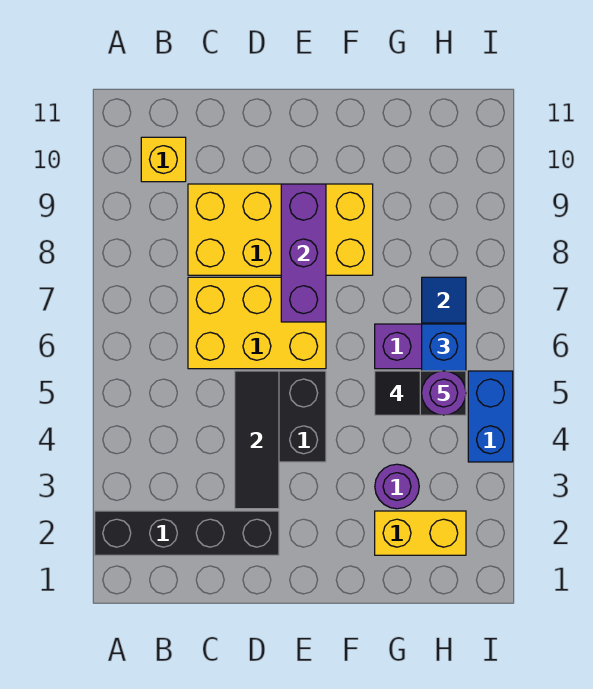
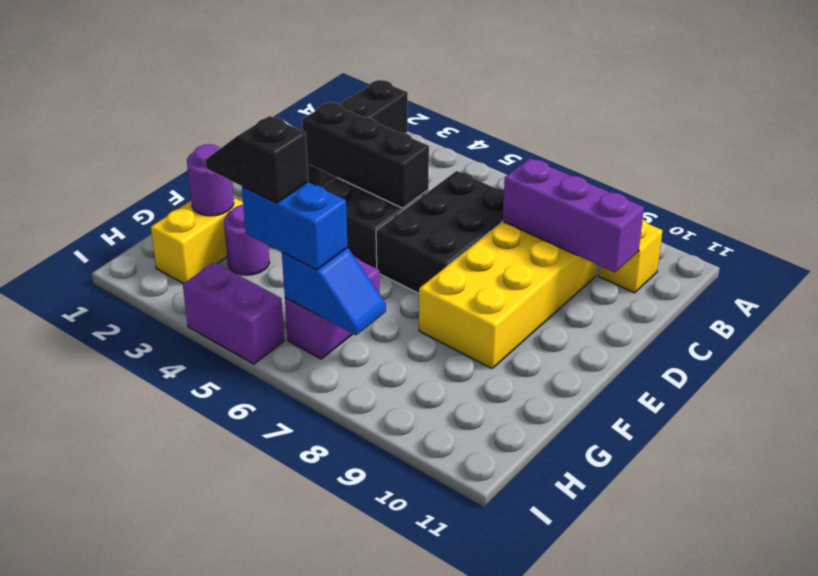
yellow 2x3 brick [188,277,326,369] -> black 2x3 brick [376,171,504,293]
black 1x3 tile [235,371,279,509] -> black 1x3 brick [302,102,429,208]
purple 1x3 brick [281,184,326,322] -> purple 1x3 brick moved to [503,158,644,272]
black 1x2 slope [375,371,466,415] -> black 1x2 slope turned to [205,116,308,203]
purple 1x1 round brick [422,371,466,415] -> purple 1x1 round brick moved to [187,144,234,216]
blue 1x2 brick [468,371,513,462] -> purple 1x2 brick [183,262,284,364]

